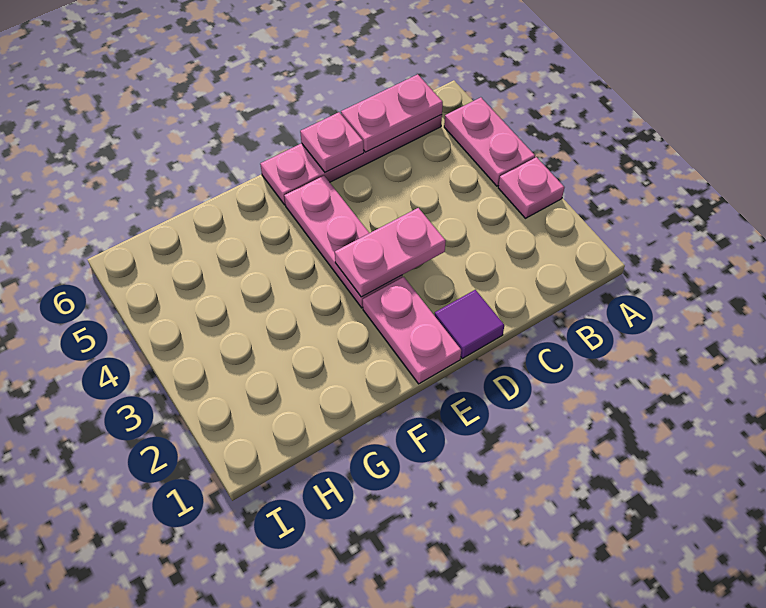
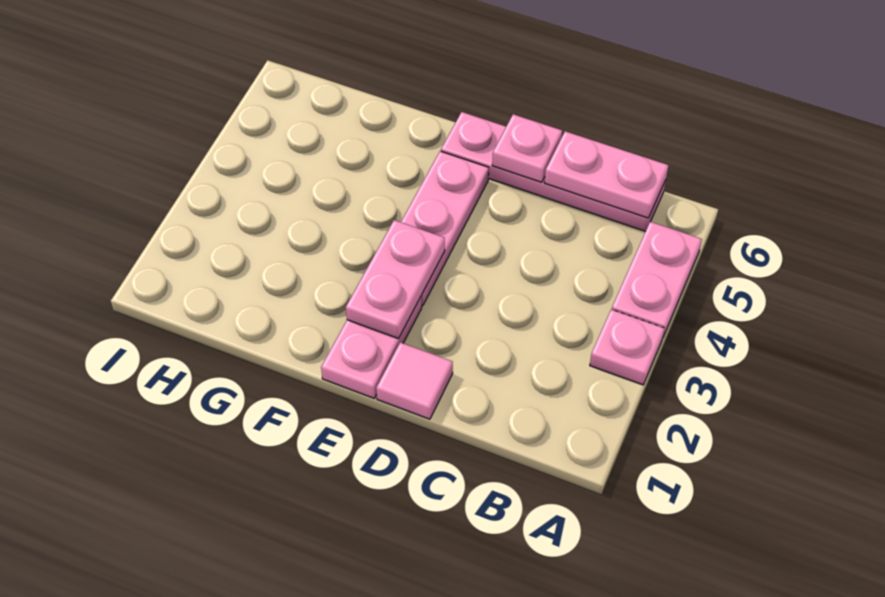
purple 1x1 tile [435,290,504,358] -> pink 1x1 tile [376,342,453,419]
pink 1x2 plate [335,208,446,297] -> pink 1x2 plate turned to [346,220,445,338]

